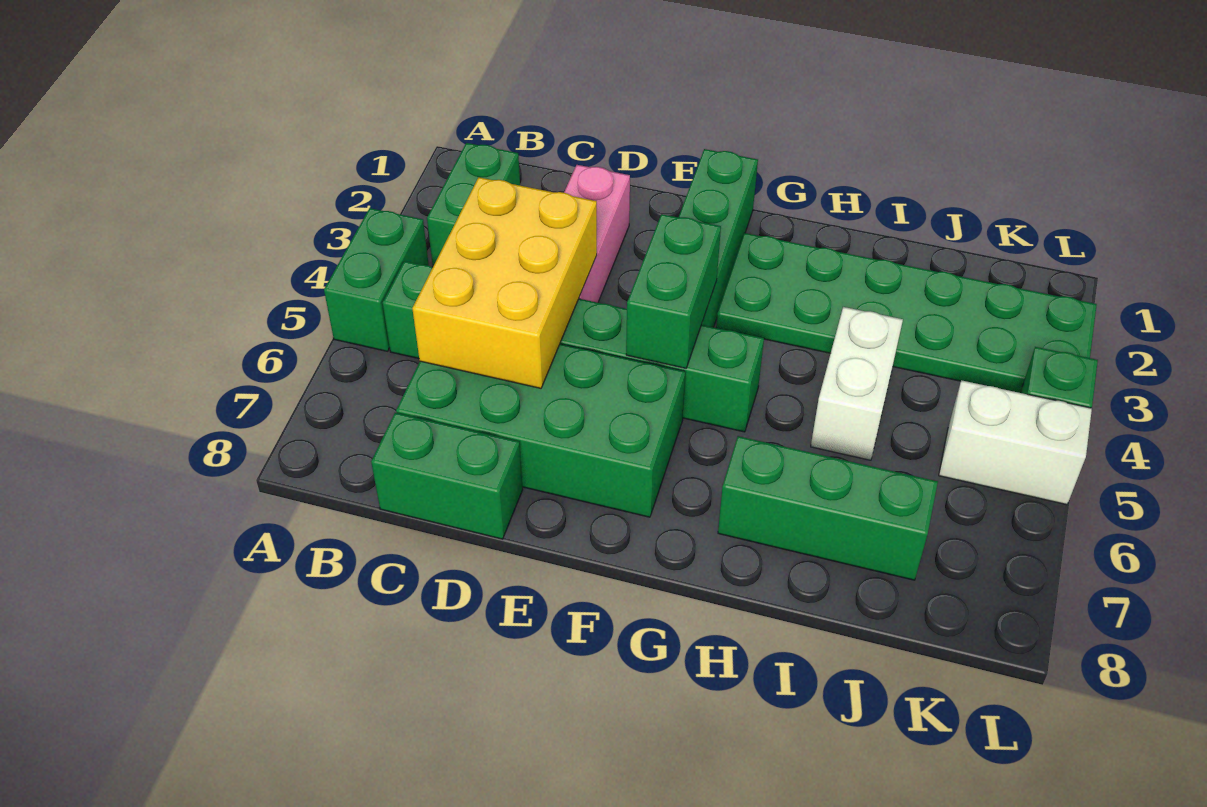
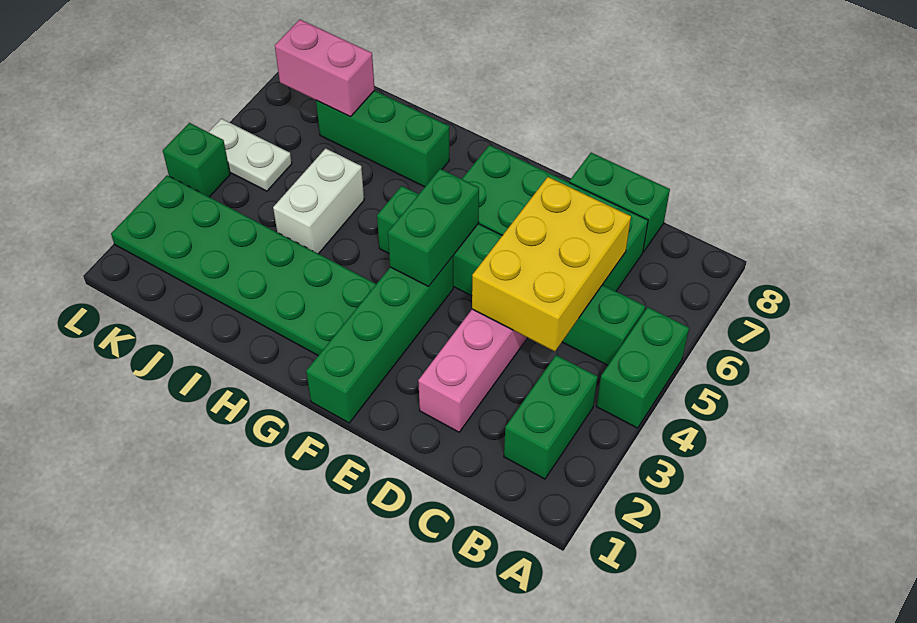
none -> pink 1x2 brick [275,20,375,117]
white 1x2 brick [939,380,1092,505] -> white 1x2 plate [209,119,292,191]

